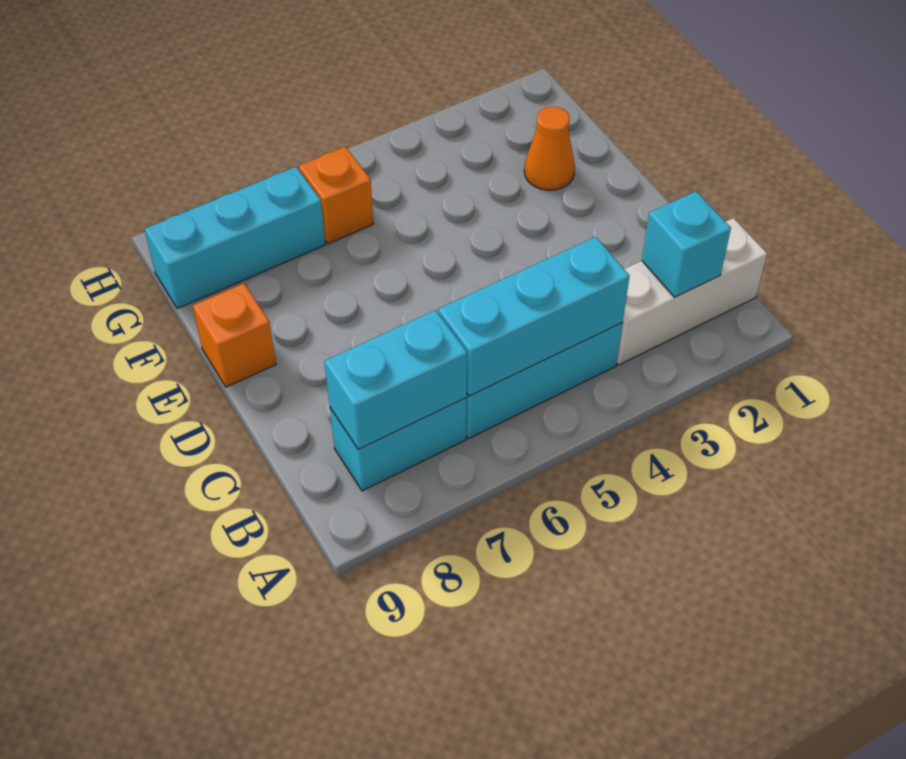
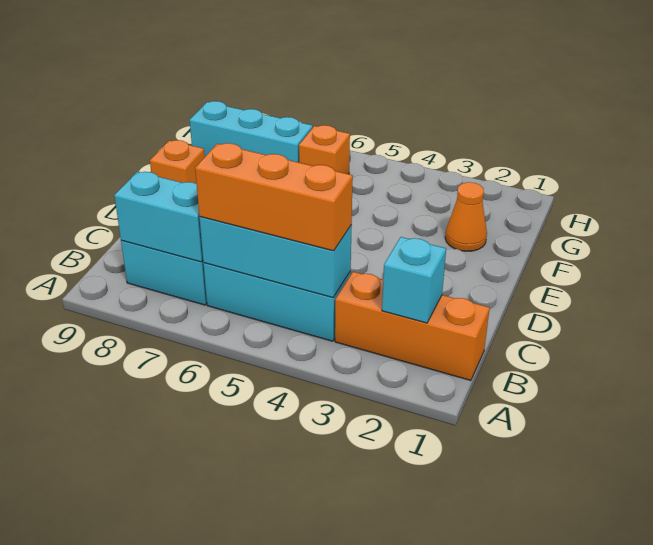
white 1x3 brick [617,218,767,365] -> orange 1x3 brick [335,272,490,381]
none -> orange 1x3 brick [195,143,353,251]

